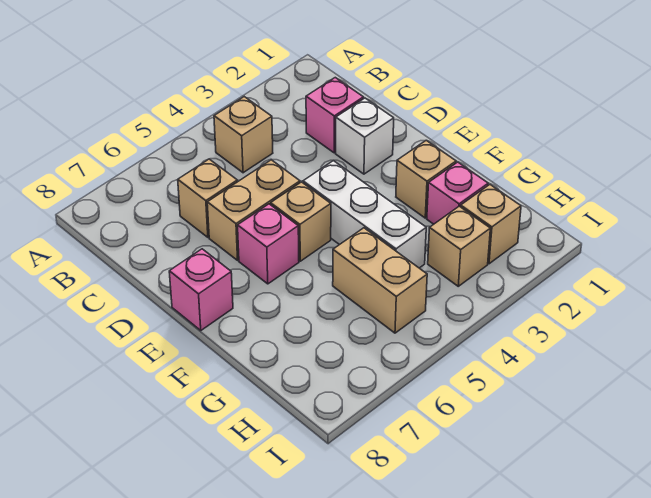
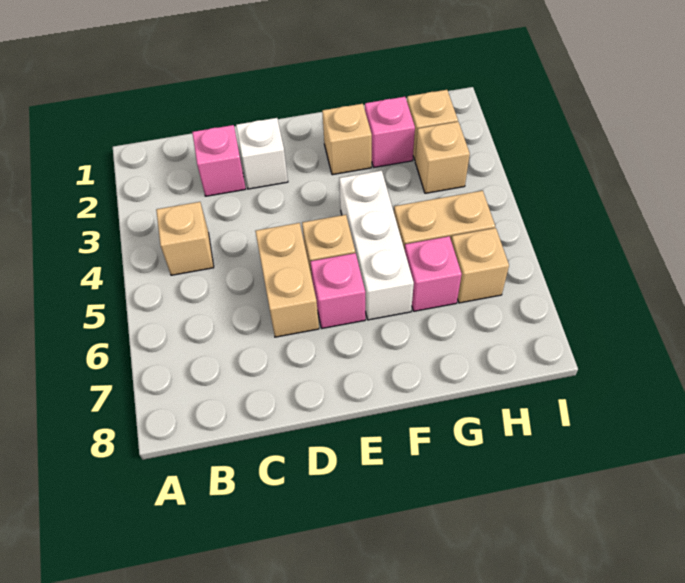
tan 1x1 brick [178,159,237,237] -> tan 1x1 brick moved to [451,228,509,303]
white 1x3 brick [303,161,426,268] -> white 1x3 brick turned to [339,170,414,320]
pink 1x1 brick [169,249,233,330] -> pink 1x1 brick moved to [405,236,462,311]

